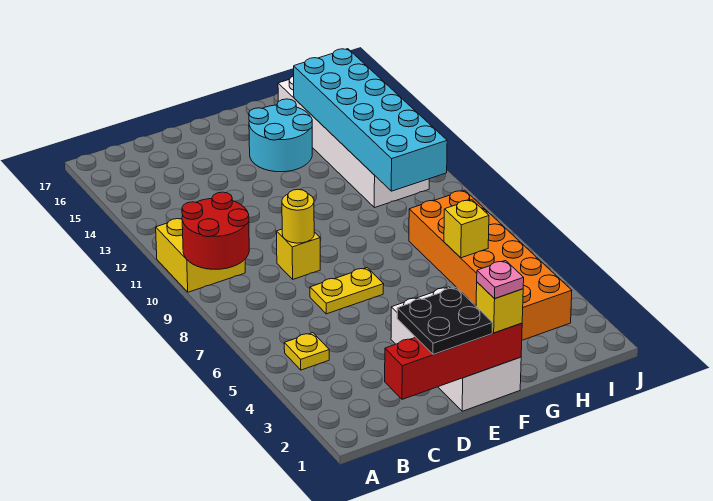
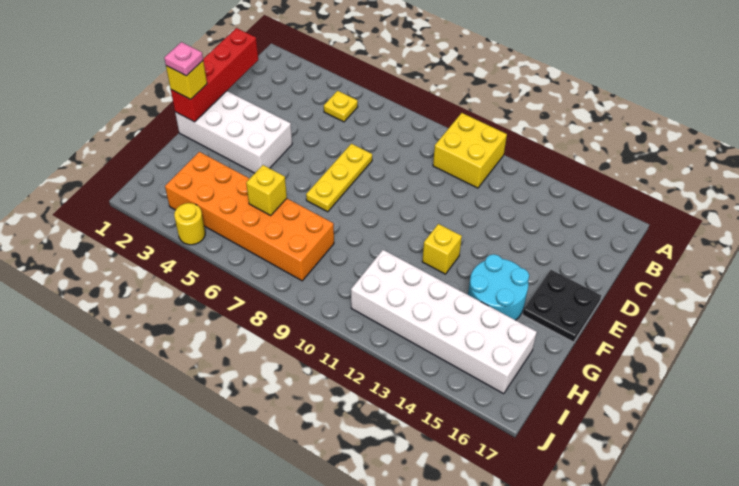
red 2x2 round brick [182,192,249,269] -> none
black 2x2 plate [397,288,493,355] -> black 2x2 plate moved to [522,270,601,342]
yellow 1x2 plate [310,268,384,314] -> yellow 1x3 plate [306,144,372,212]
yellow 1x1 brick [276,229,320,279] -> yellow 1x1 brick moved to [422,224,462,274]
yellow 1x1 round brick [282,189,314,243] -> yellow 1x1 round brick moved to [174,203,205,245]
cyan 2x6 brick [294,49,447,191] -> none

